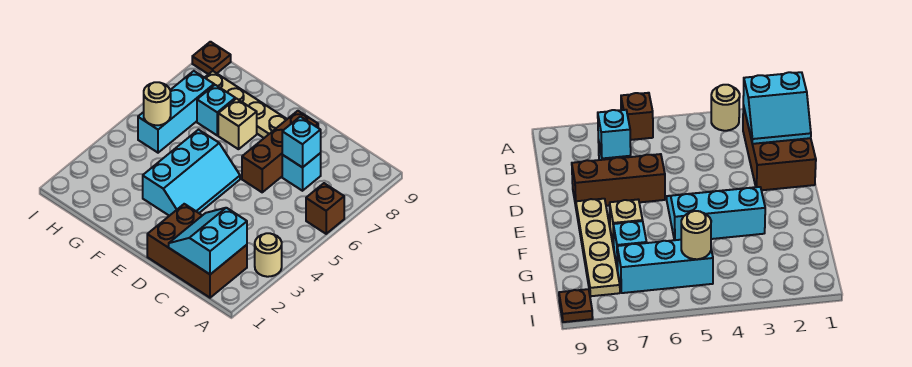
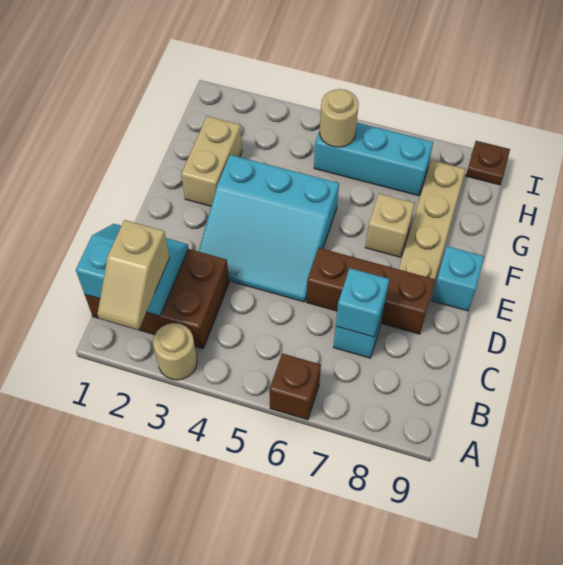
none -> tan 1x2 slope [98,220,170,330]
brown 2x3 brick [147,204,247,298] -> brown 2x3 brick turned to [85,249,229,349]
cyan 2x3 slope [143,130,240,216] -> cyan 3x3 slope [199,155,339,302]
none -> tan 1x2 brick [181,116,242,206]
cyan 1x1 brick [197,85,235,135] -> cyan 1x1 brick moved to [431,246,484,311]

